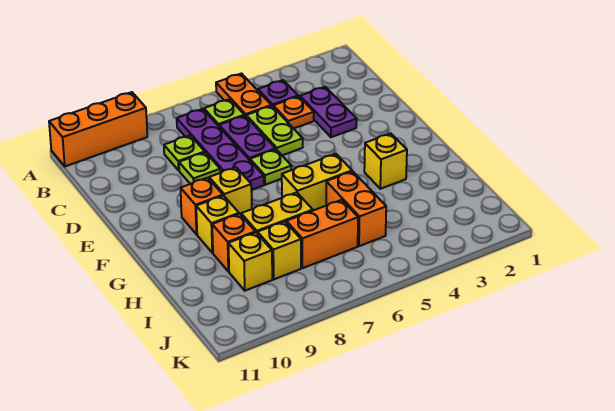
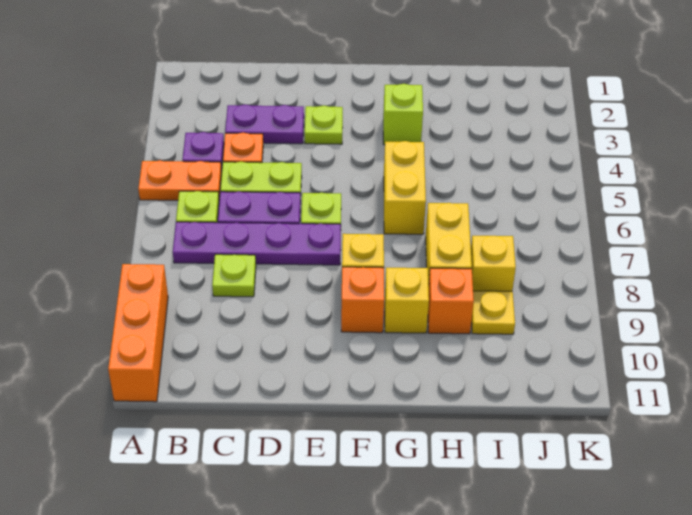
lime 1x1 plate [179,152,220,184] -> lime 1x1 plate moved to [305,106,343,144]
yellow 1x1 brick [364,133,407,189] -> lime 1x1 brick [383,84,423,145]
orange 1x2 brick [326,171,386,246] -> none
orange 1x2 brick [286,200,358,268] -> none
yellow 1x1 brick [228,232,272,291] -> yellow 1x1 plate [471,291,515,334]

